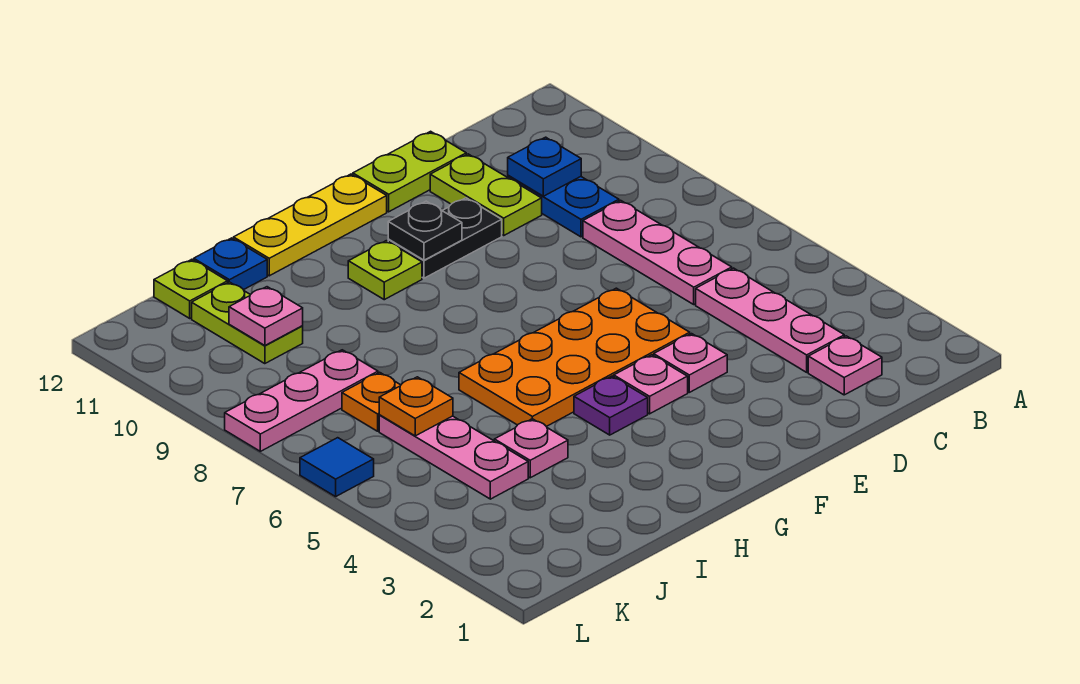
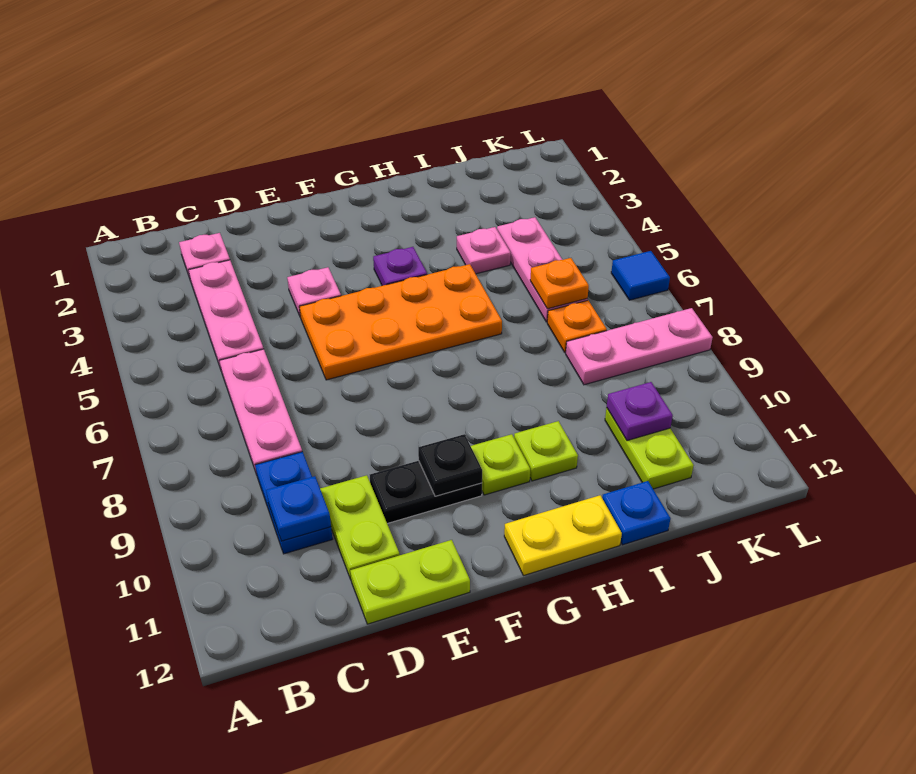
pink 1x1 plate [614,355,688,414] -> none
yellow 1x3 plate [234,174,387,276] -> yellow 1x2 plate [504,495,622,576]
pink 1x1 plate [229,287,303,346] -> purple 1x1 plate [607,382,673,441]
lime 1x1 plate [154,259,228,318] -> lime 1x1 plate moved to [514,421,578,481]

